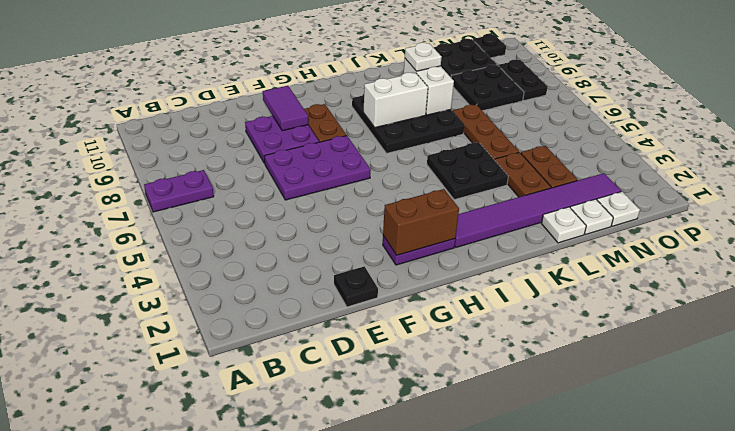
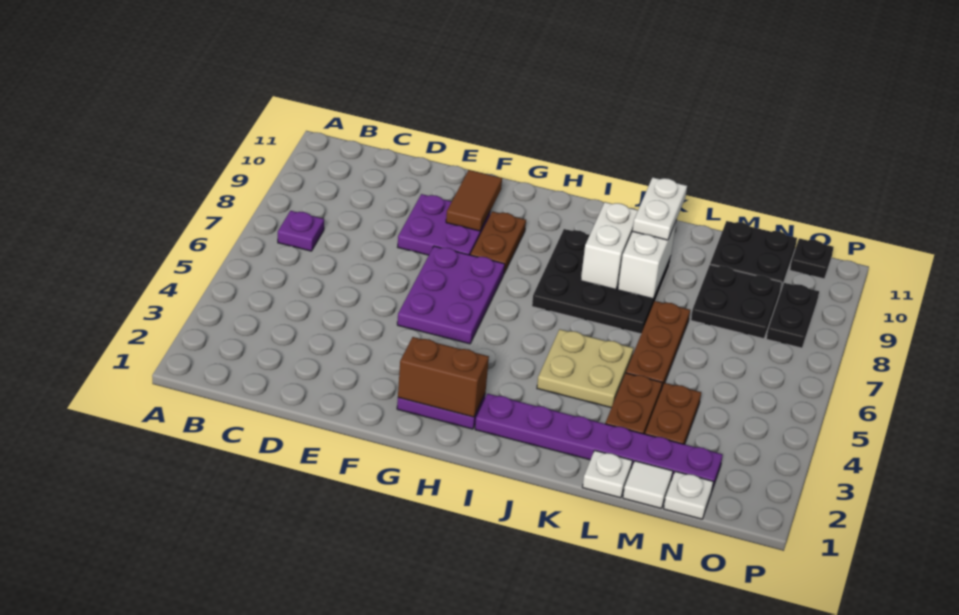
purple 1x2 plate [144,170,214,212] -> purple 1x1 plate [278,211,324,251]
black 1x1 plate [334,266,378,307] -> none
purple 2x3 plate [264,136,371,200] -> purple 2x3 plate turned to [397,246,505,344]
purple 1x2 tile [263,86,308,131] -> brown 1x2 tile [446,170,502,231]
purple 1x6 tile [455,173,621,247] -> purple 1x6 plate [475,394,723,490]
white 1x2 brick [364,73,428,128] -> white 1x2 brick turned to [581,202,638,290]
black 2x2 plate [427,142,508,200] -> tan 2x2 plate [537,329,633,408]
white 1x1 plate [405,43,442,71] -> white 1x2 plate [632,177,687,240]
white 1x1 plate [570,199,613,234] -> white 1x1 tile [623,461,673,508]

